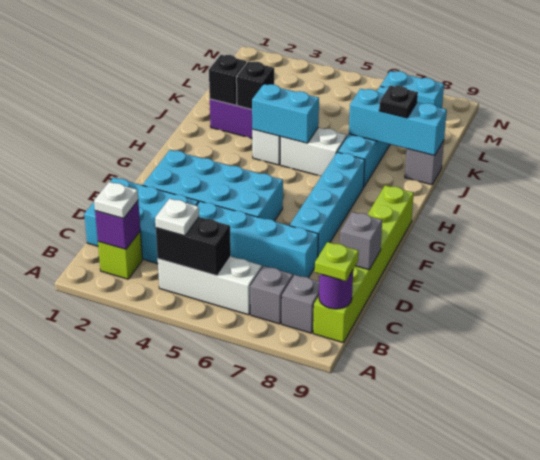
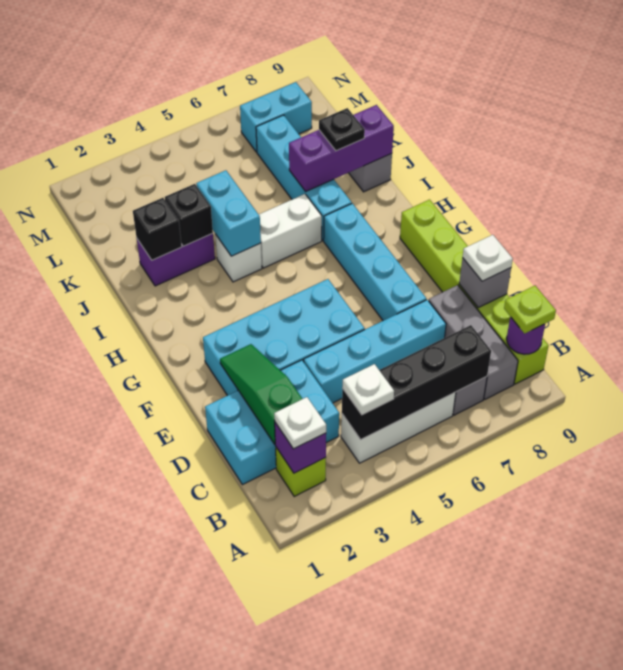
black 1x2 brick [156,217,231,276] -> black 1x4 brick [342,325,491,440]
grey 1x1 brick [282,275,319,333] -> grey 1x3 brick [429,285,518,399]
none -> green 1x3 slope [220,344,302,444]
none -> white 1x1 plate [463,235,513,281]
cyan 1x2 brick [252,84,319,143] -> cyan 1x2 brick turned to [196,170,261,256]
cyan 1x3 brick [349,89,447,156] -> purple 1x3 brick [289,105,394,191]

